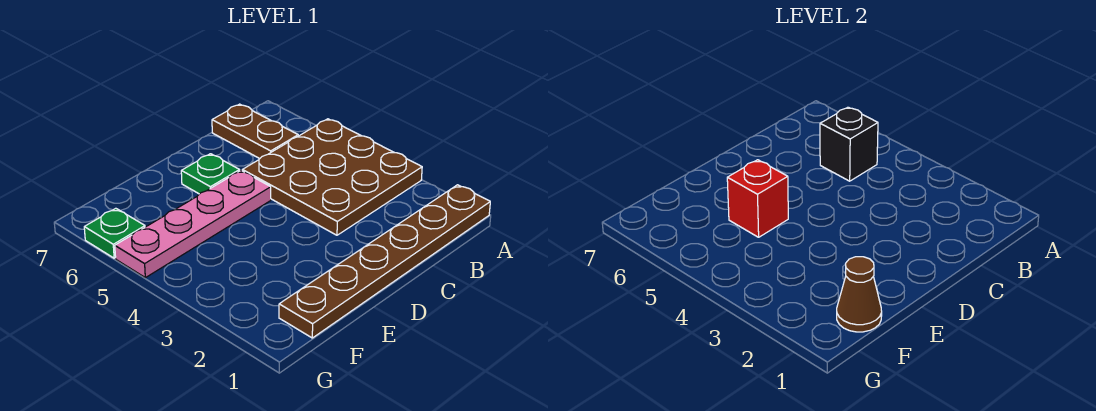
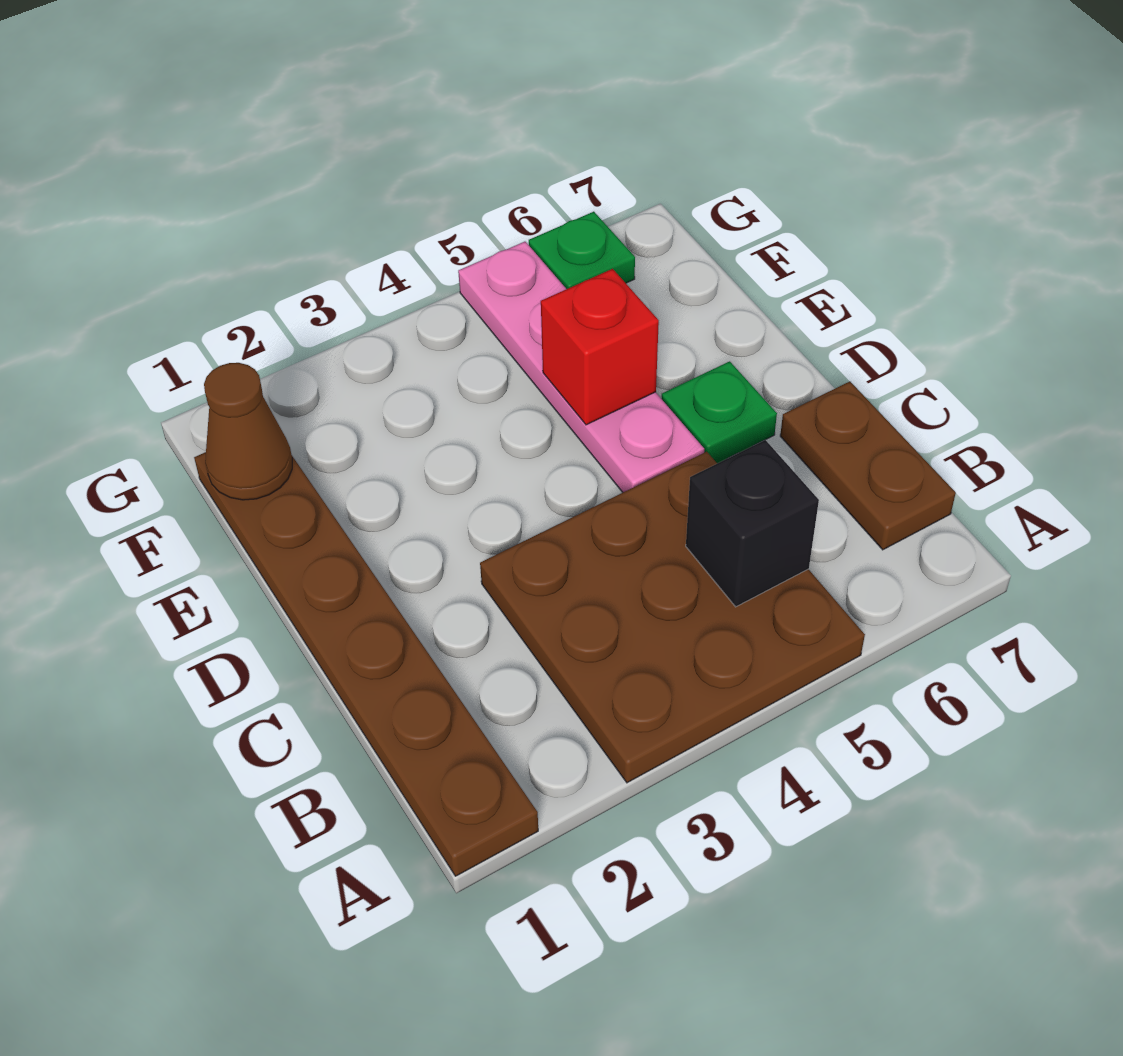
brown 1x2 plate [212,104,298,159] -> brown 1x2 plate turned to [780,382,956,550]

